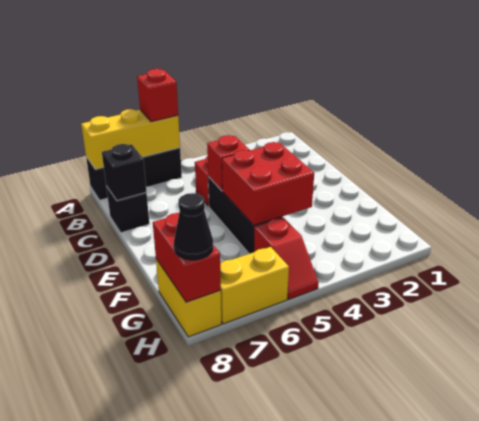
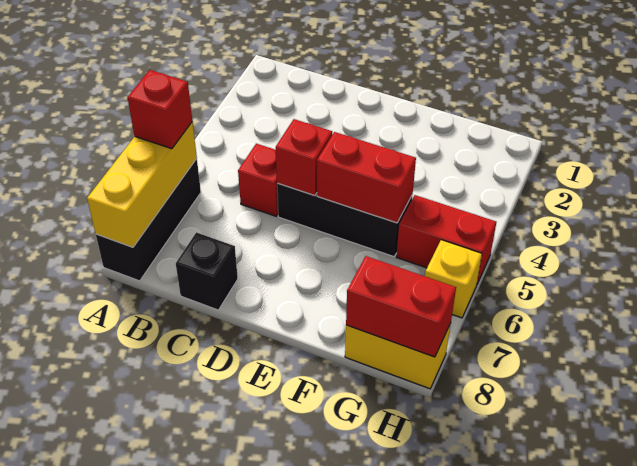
black 1x1 brick [102,144,146,201] -> none
red 2x2 brick [222,142,314,225] -> red 1x2 brick [317,132,416,223]
red 1x2 slope [254,218,318,299] -> red 1x2 brick [396,195,496,284]
yellow 1x2 brick [220,247,289,324] -> yellow 1x1 brick [425,240,482,318]
black 1x1 cone [174,193,213,260] -> none

